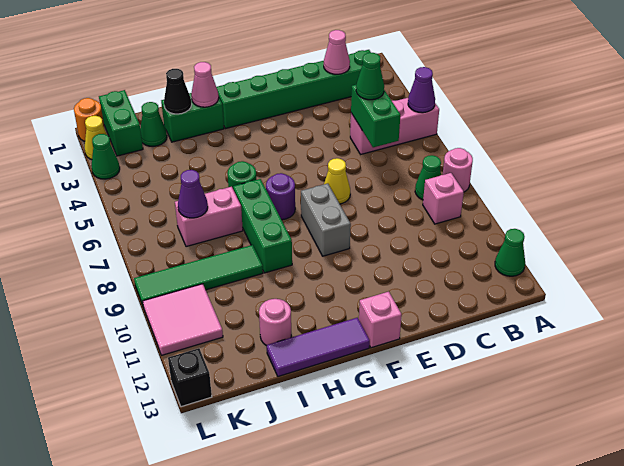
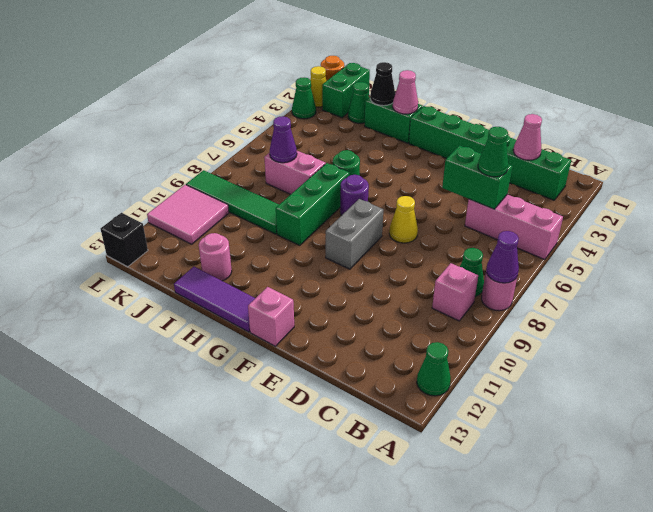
purple 1x1 cone [408,67,435,113] -> purple 1x1 cone moved to [486,231,519,283]
green 1x2 brick [351,85,400,147] -> green 1x2 brick turned to [442,146,512,209]

